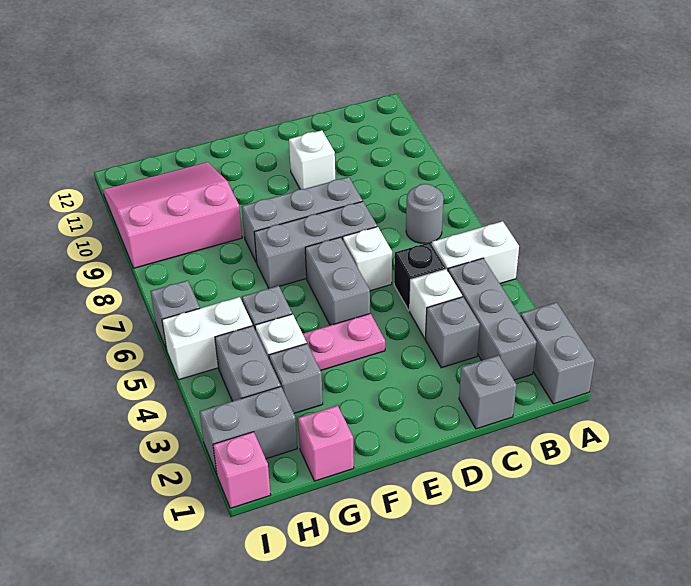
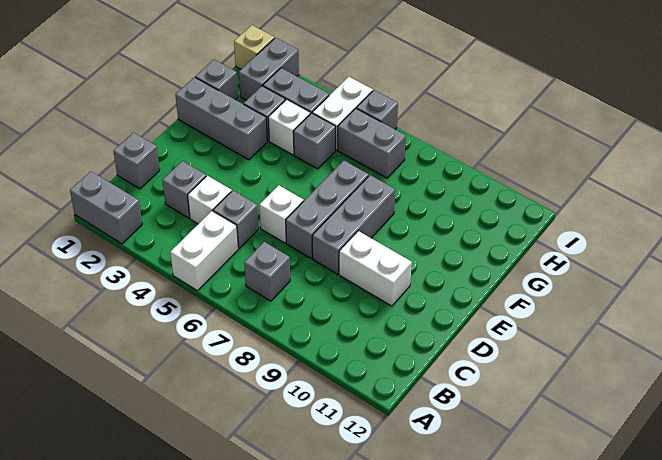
grey 1x3 brick [448,258,537,380] -> grey 1x3 brick moved to [175,77,267,160]
grey 1x1 round brick [406,184,444,243] -> grey 1x1 brick [244,242,290,301]
black 1x1 brick [394,242,445,311] -> grey 1x1 brick [213,191,259,248]
white 1x1 brick [289,130,335,189] -> white 1x2 brick [339,231,412,306]
pink 1x2 plate [303,313,385,370] -> none
grey 1x2 brick [305,237,370,325] -> grey 1x2 brick moved to [338,108,406,178]
pink 1x1 brick [298,406,354,481] -> grey 1x1 brick [195,60,238,100]
pink 3x3 slope [103,162,242,268] -> none
pink 1x1 brick [213,432,271,508] -> tan 1x1 brick [234,25,274,69]

